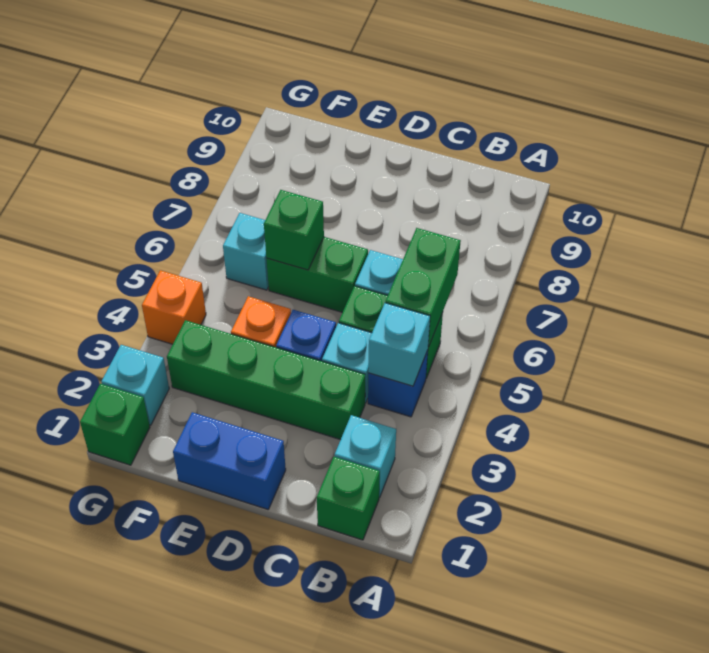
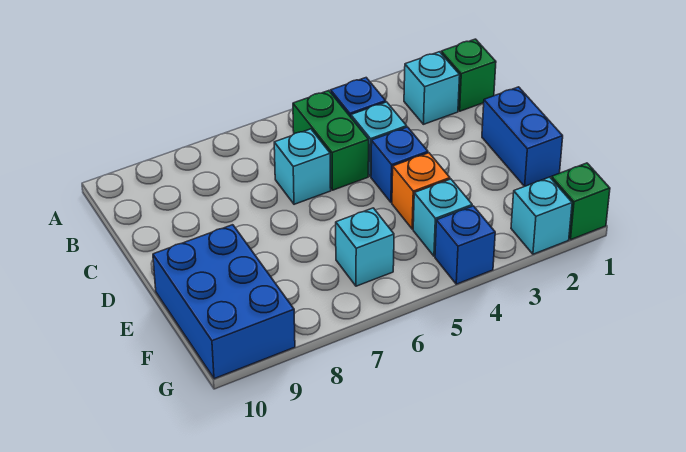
cyan 1x1 brick [368,303,430,386] -> cyan 1x1 brick moved to [413,179,472,256]
green 1x2 brick [385,228,461,347] -> none
green 1x4 brick [167,320,365,440] -> none
green 1x2 brick [266,237,368,312] -> none
green 1x1 brick [264,190,324,270] -> none
none -> blue 2x3 brick [153,225,295,379]
orange 1x1 brick [142,270,206,344] -> blue 1x1 brick [435,206,495,284]

